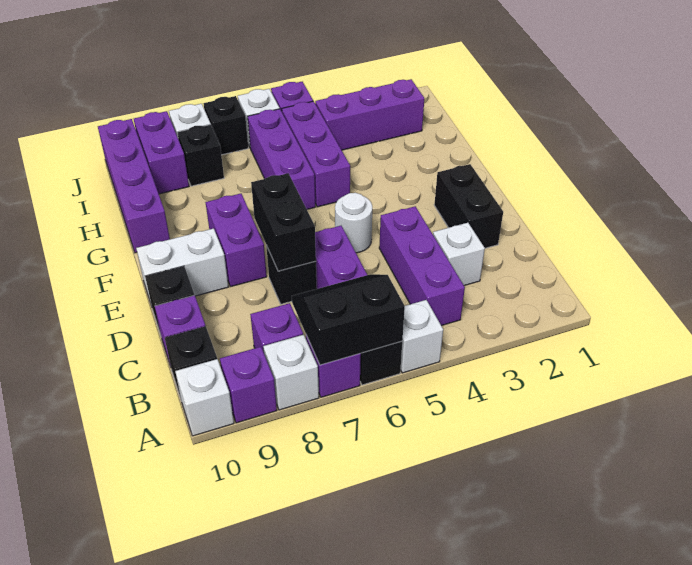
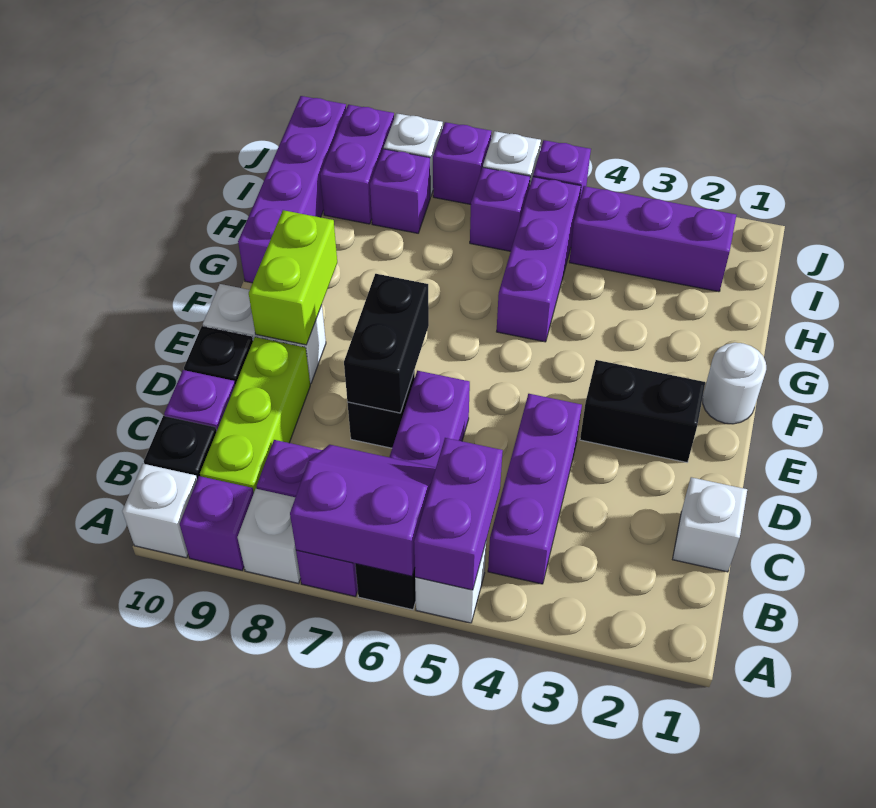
black 2x2 slope [292,274,405,365] -> purple 2x2 slope [290,445,436,576]
none -> lime 1x3 brick [200,337,310,491]
white 1x1 brick [433,223,485,285] -> white 1x1 brick moved to [673,477,747,572]
black 1x2 brick [434,164,503,248] -> black 1x2 brick turned to [580,360,705,462]
white 1x1 round brick [335,193,372,253] -> white 1x1 round brick moved to [703,343,766,424]
purple 1x2 brick [205,194,267,286] -> purple 1x2 brick moved to [414,438,503,590]
none -> lime 1x2 brick [249,210,337,345]
purple 1x3 brick [248,109,315,209] -> purple 1x1 brick [470,167,530,251]
black 1x1 brick [177,124,224,186] -> purple 1x1 brick [370,149,430,233]
black 1x1 brick [203,96,248,155] -> purple 1x1 brick [433,122,491,204]

